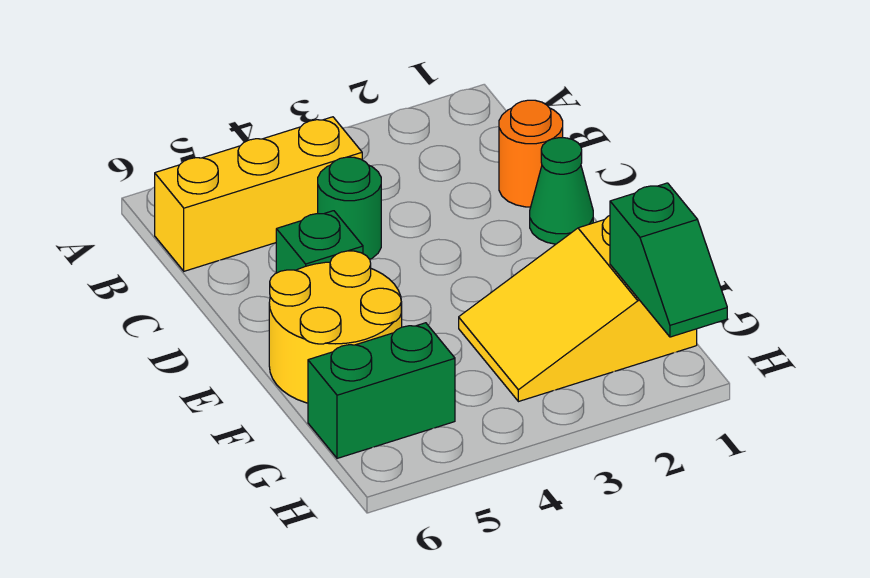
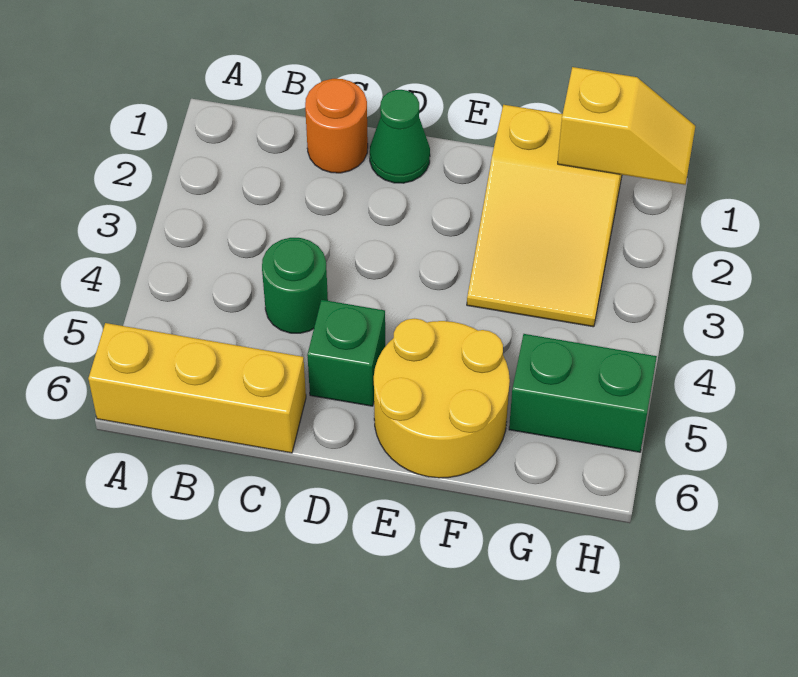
yellow 1x3 brick [155,117,362,271] -> yellow 1x3 brick turned to [88,323,306,453]
green 1x2 slope [610,183,727,337] -> yellow 1x2 slope [558,67,695,185]
green 1x2 brick [308,323,455,458] -> green 1x2 brick turned to [509,334,657,452]

